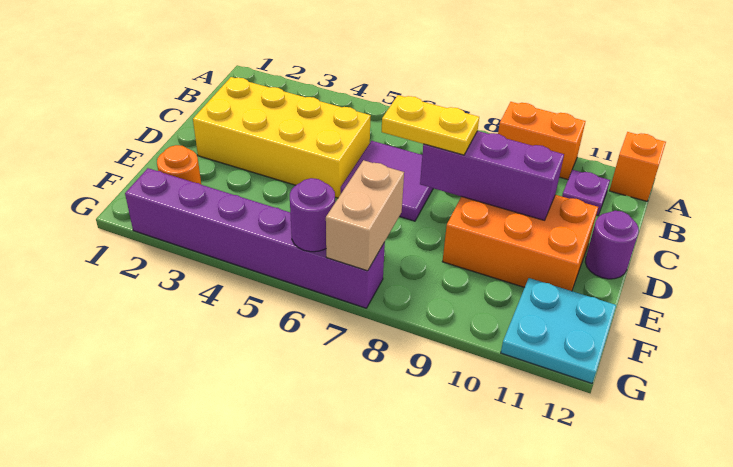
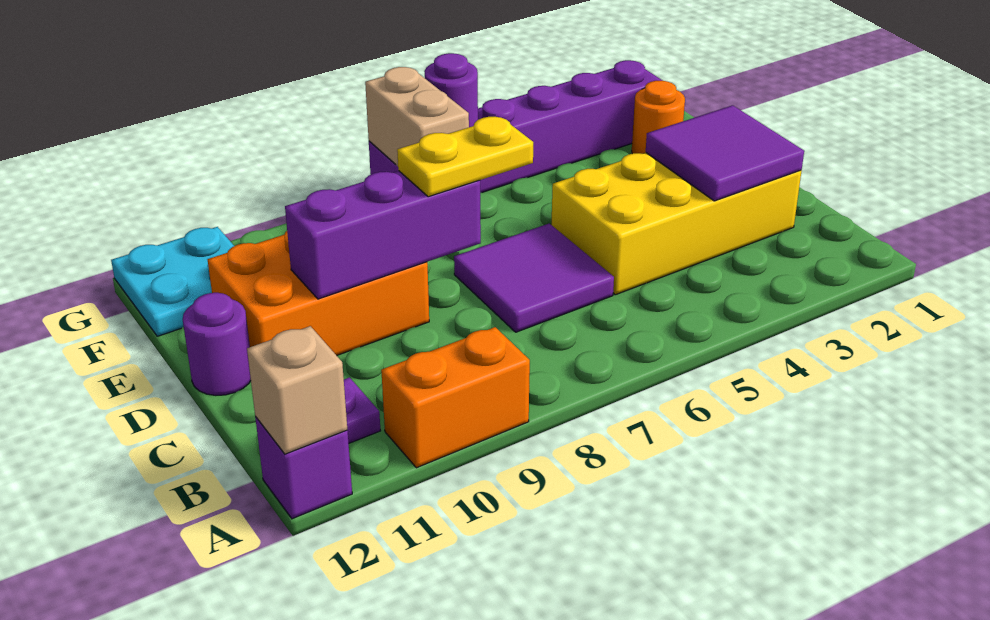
orange 1x1 brick [609,132,666,201] -> purple 1x1 brick [255,416,352,519]
none -> tan 1x1 brick [247,326,347,454]
none -> purple 2x2 tile [646,105,804,201]

